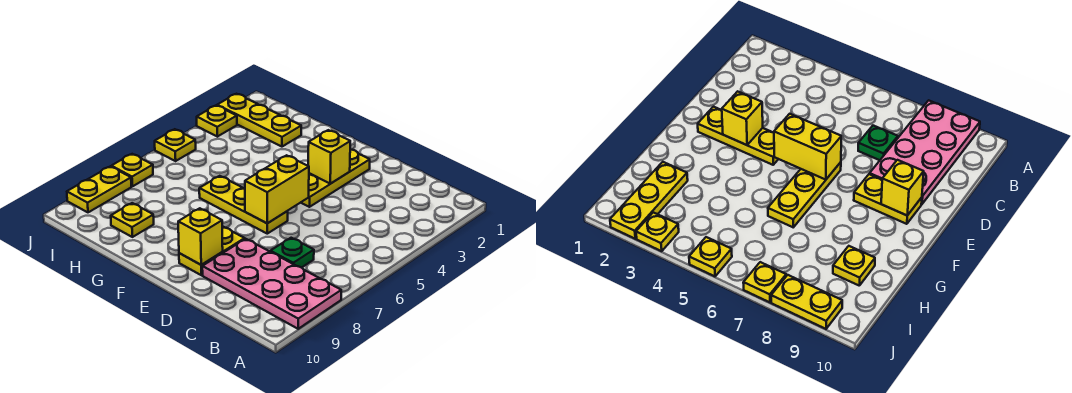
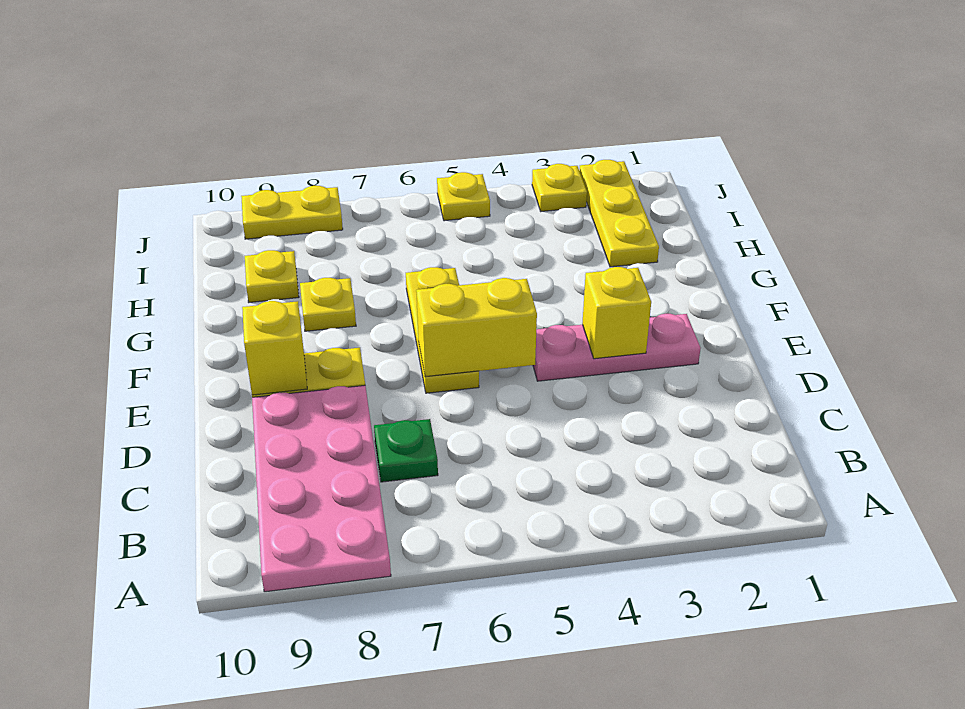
yellow 1x3 plate [301,149,370,207] -> pink 1x3 plate [533,314,701,381]
yellow 1x1 plate [111,154,153,186] -> yellow 1x1 plate moved to [300,278,356,331]

